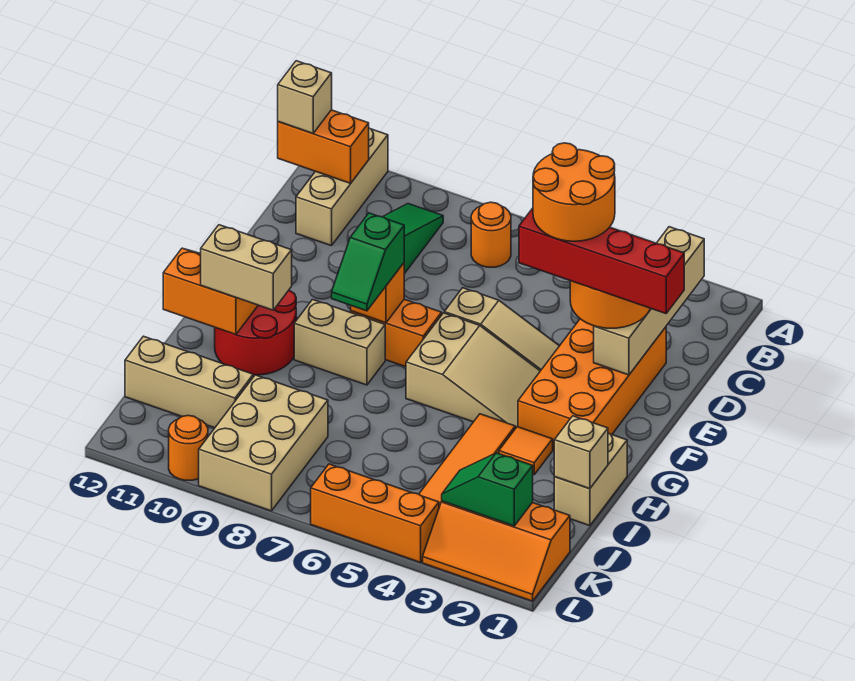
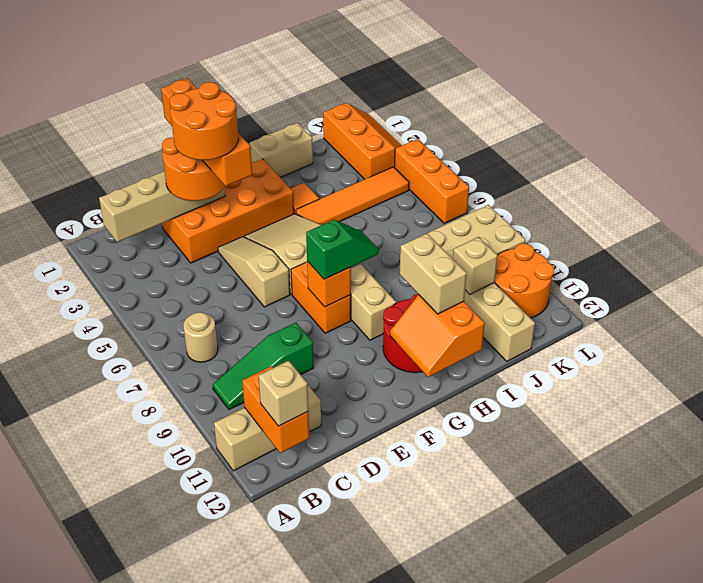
orange 1x1 round brick [471,202,511,267] -> tan 1x1 round brick [183,312,218,362]
red 1x4 brick [519,208,684,314] -> orange 1x4 brick [161,78,252,186]
tan 1x1 brick [554,416,608,489] -> tan 1x1 brick moved to [453,237,498,294]
green 1x2 slope [442,453,533,526] -> none
orange 1x1 round brick [169,415,208,480] -> orange 2x2 round brick [495,243,554,318]

